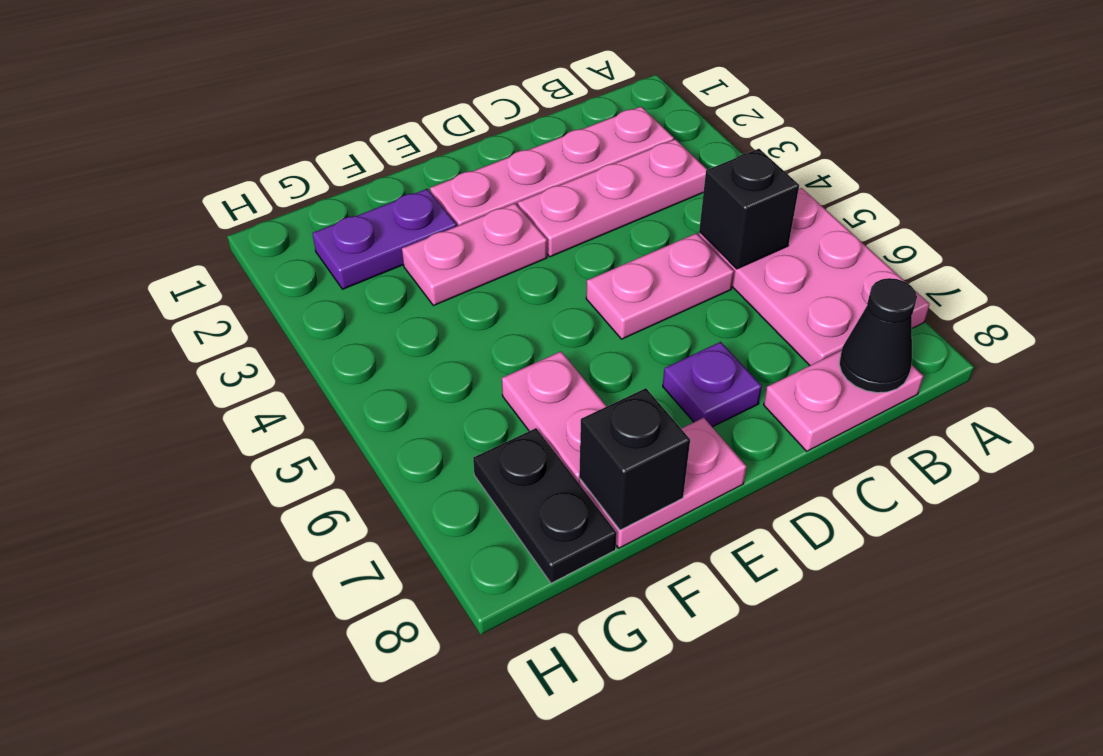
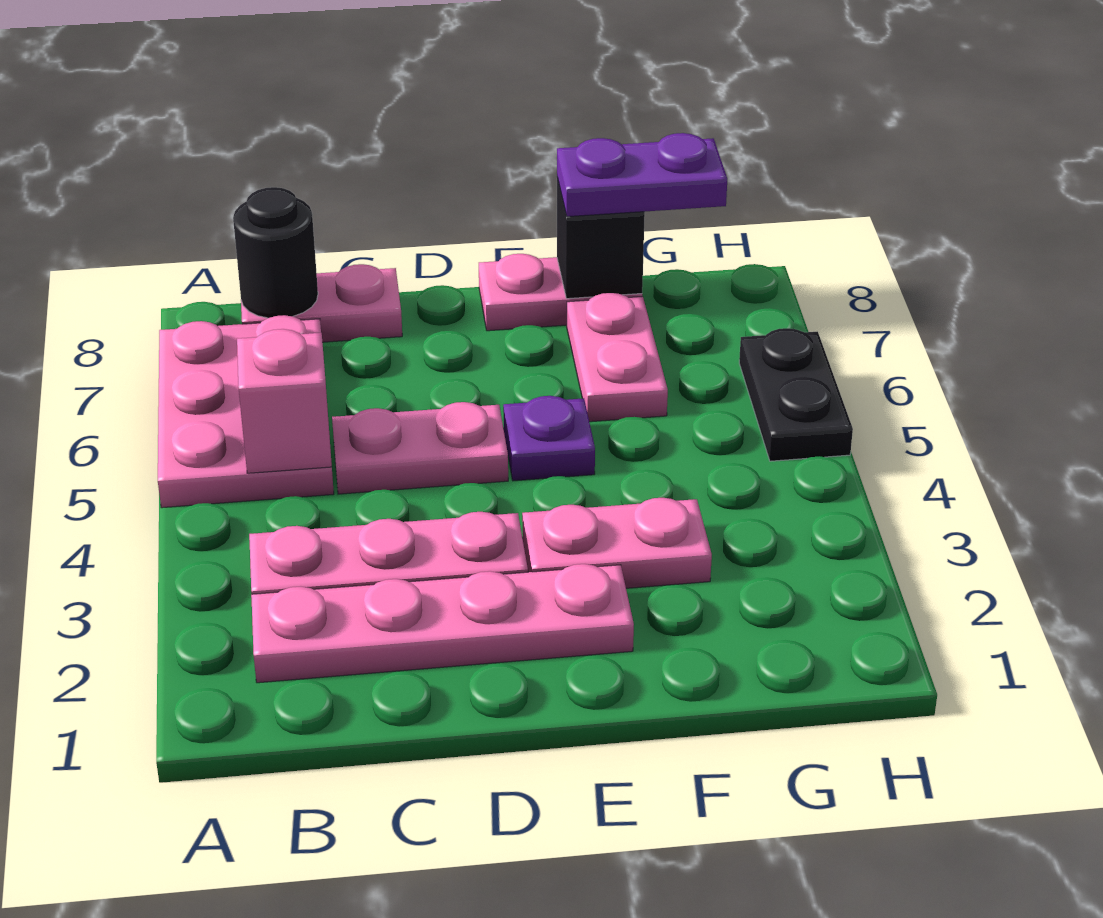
black 1x1 brick [699,149,799,269] -> pink 1x1 brick [237,329,332,473]
black 1x1 cone [839,278,917,393] -> black 1x1 round brick [233,187,318,318]
purple 1x1 plate [663,342,762,427] -> purple 1x1 plate moved to [503,396,595,481]
purple 1x2 plate [312,189,457,289] -> purple 1x2 plate moved to [557,133,727,217]
black 1x2 plate [473,428,617,583] -> black 1x2 plate moved to [739,328,853,461]

